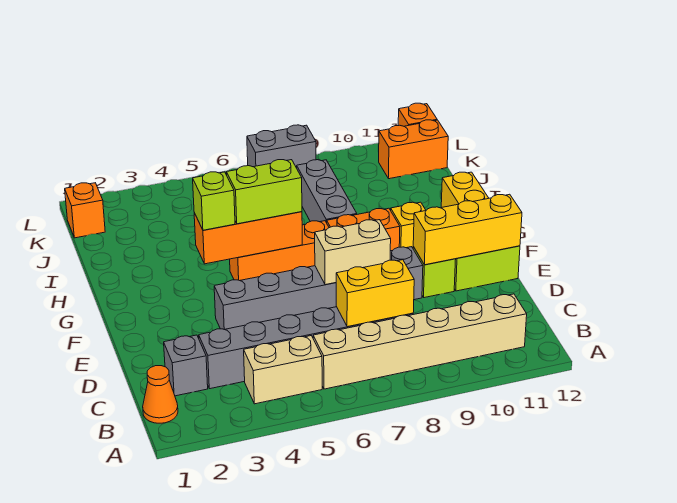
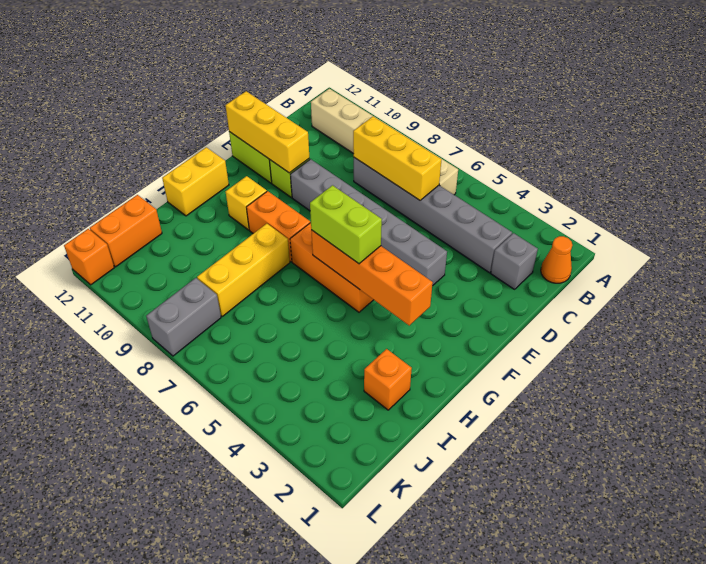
tan 1x2 brick [244,336,322,404] -> none
yellow 1x2 brick [336,260,414,327] -> yellow 1x3 brick [353,116,442,200]
tan 1x2 brick [315,220,391,285] -> none
orange 1x3 brick [194,212,302,264] -> orange 1x4 brick [311,230,433,325]
lime 1x1 brick [193,172,235,230] -> none
grey 1x3 brick [297,160,357,223] -> yellow 1x3 brick [197,224,290,316]
orange 1x1 brick [65,183,105,238] -> orange 1x1 brick moved to [364,349,412,410]
orange 1x2 brick [378,120,448,179] -> orange 1x2 brick turned to [90,195,162,267]
grey 1x2 brick [247,125,316,168] -> grey 1x2 brick turned to [146,278,221,356]

